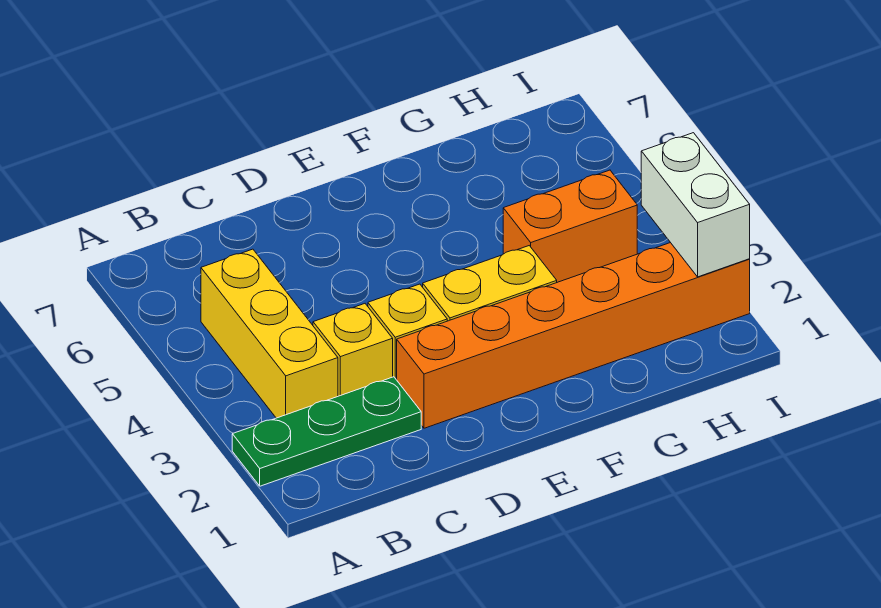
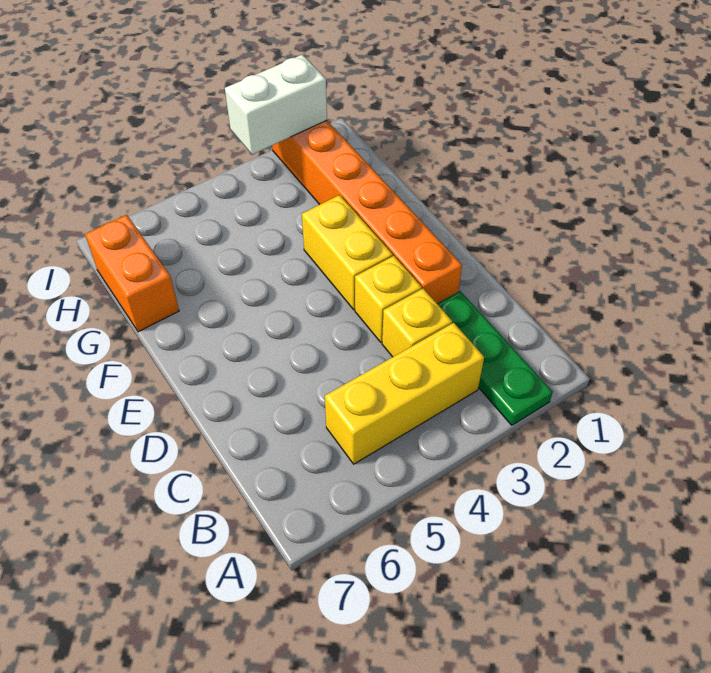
orange 1x2 brick [503,170,637,282] -> orange 1x2 brick moved to [85,215,179,332]

